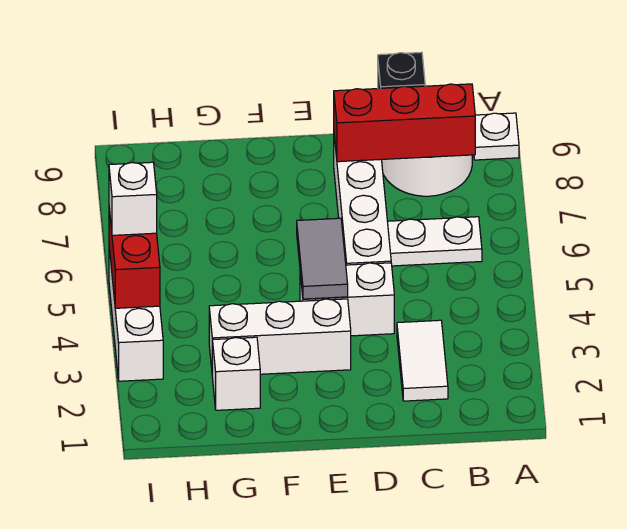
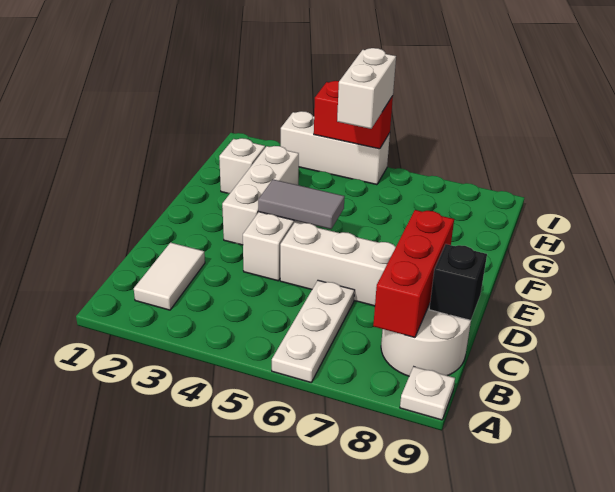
white 1x2 plate [387,217,482,266] -> white 1x3 plate [272,280,355,382]
white 1x2 tile [397,320,448,401] -> white 1x2 tile turned to [134,242,205,310]
white 1x1 brick [109,162,157,235] -> white 1x2 brick [337,48,396,129]

